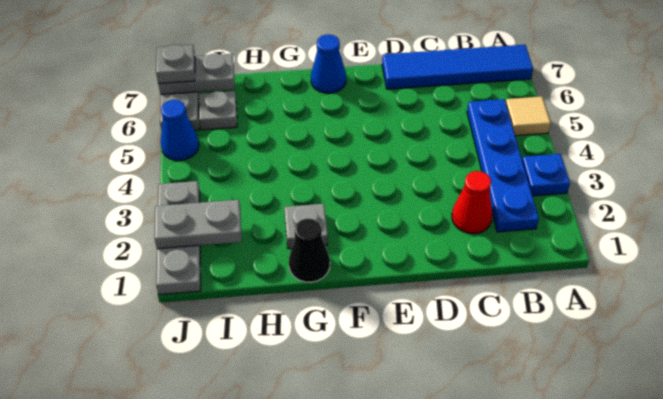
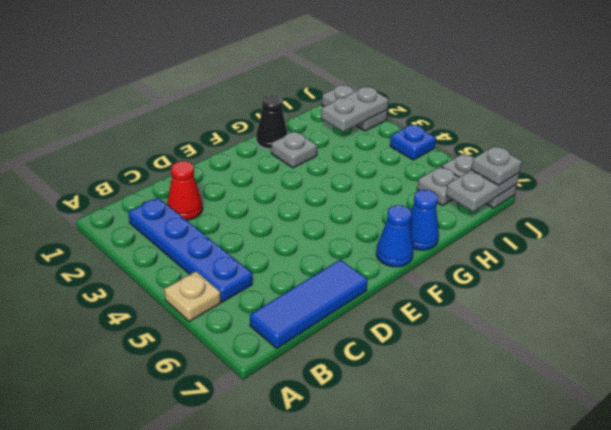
blue 1x1 plate [522,154,570,196] -> blue 1x1 plate moved to [390,124,436,160]
tan 1x1 tile [506,97,551,136] -> tan 1x1 plate [164,271,221,321]
blue 1x4 tile [382,45,533,89] -> blue 1x3 tile [250,260,368,348]
grey 1x3 plate [156,181,201,295] -> grey 1x2 plate [322,85,387,131]
blue 1x1 cone [161,100,199,160] -> blue 1x1 cone moved to [410,190,439,250]

